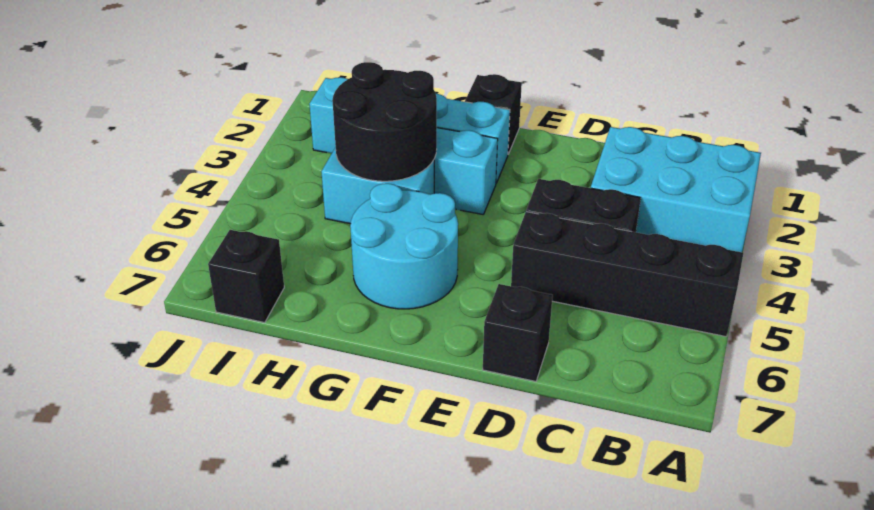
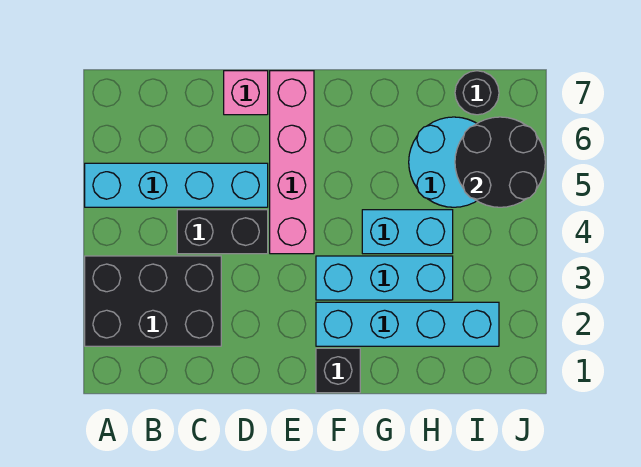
cyan 2x3 brick [591,127,761,252] -> black 2x3 brick [85,256,221,346]
black 1x4 brick [511,212,743,337] -> cyan 1x4 brick [85,163,268,207]
black 1x1 brick [483,284,553,381] -> pink 1x1 brick [224,71,268,115]
none -> pink 1x4 brick [270,71,314,254]
cyan 2x2 round brick [350,183,458,309] -> cyan 2x2 round brick moved to [409,117,477,207]
black 2x2 round brick [332,62,437,181] -> black 2x2 round brick moved to [455,117,545,207]
black 1x1 brick [208,230,284,323] -> black 1x1 round brick [455,71,499,115]

